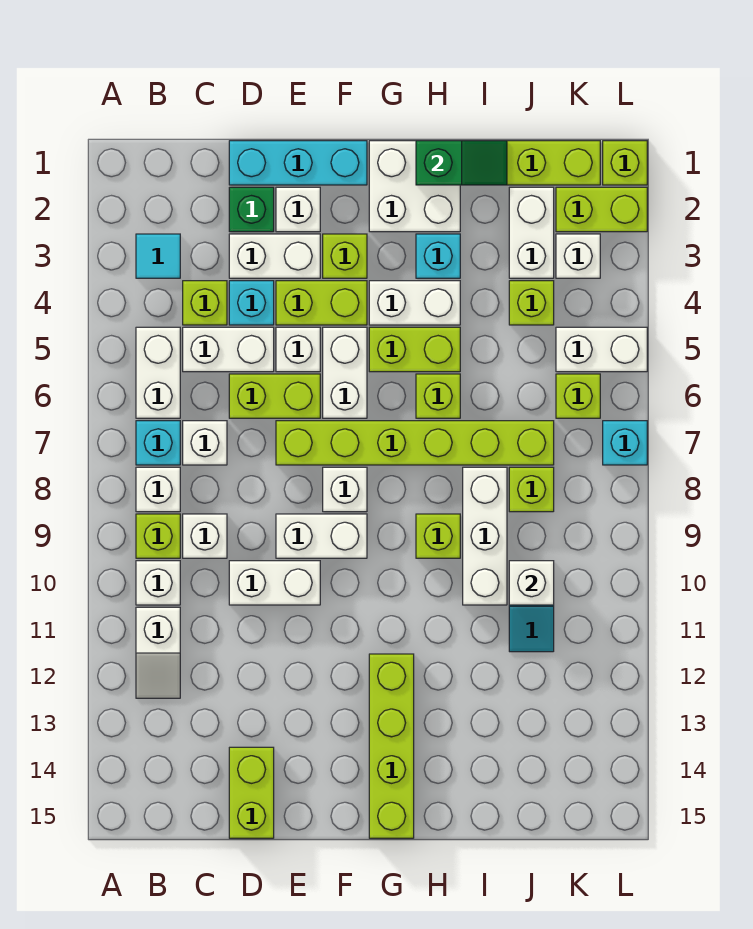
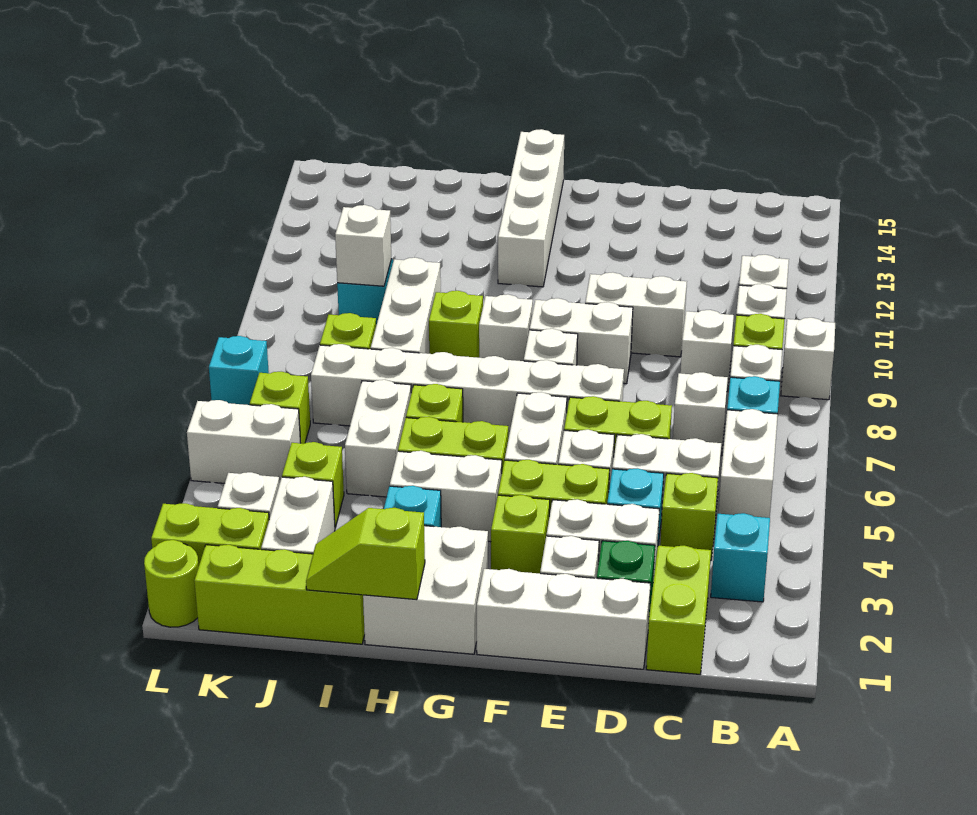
none -> white 1x1 brick [781,318,835,400]
cyan 1x1 tile [136,234,180,278] -> cyan 1x1 brick [711,513,770,602]
cyan 1x3 brick [229,141,367,185] -> white 1x3 brick [477,569,651,669]
lime 1x2 brick [229,747,274,838] -> lime 1x2 brick moved to [646,546,711,674]
lime 1x6 brick [276,421,554,465] -> white 1x6 brick [311,344,624,439]
none -> white 1x1 brick [479,294,533,361]
lime 1x4 brick [369,654,414,838] -> white 1x4 brick [498,129,564,287]
green 1x2 slope [416,141,507,185] -> lime 1x2 slope [306,508,425,600]
none -> white 1x2 brick [345,380,411,497]
lime 1x1 brick [603,141,647,185] -> lime 1x1 round brick [144,540,199,627]

